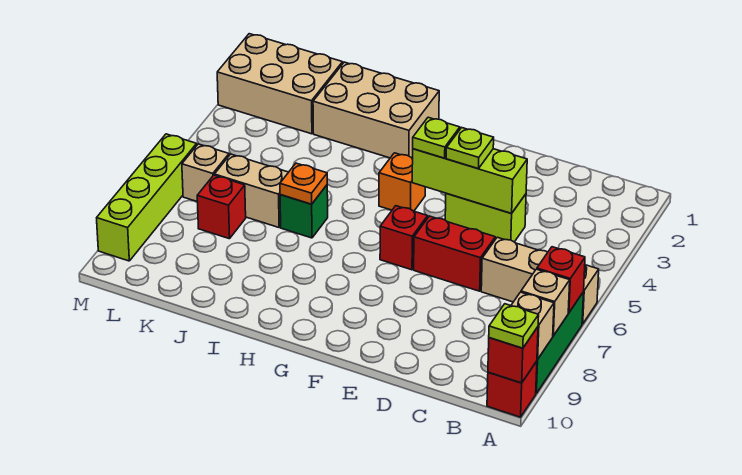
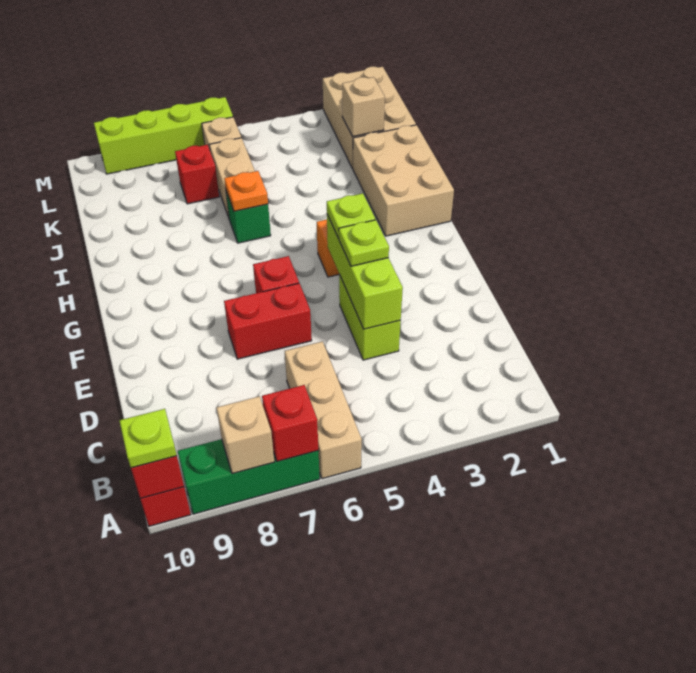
tan 1x1 brick [511,292,554,359] -> tan 1x1 brick moved to [342,77,385,137]
red 1x2 brick [414,216,495,291] -> red 1x2 brick turned to [224,283,312,359]

